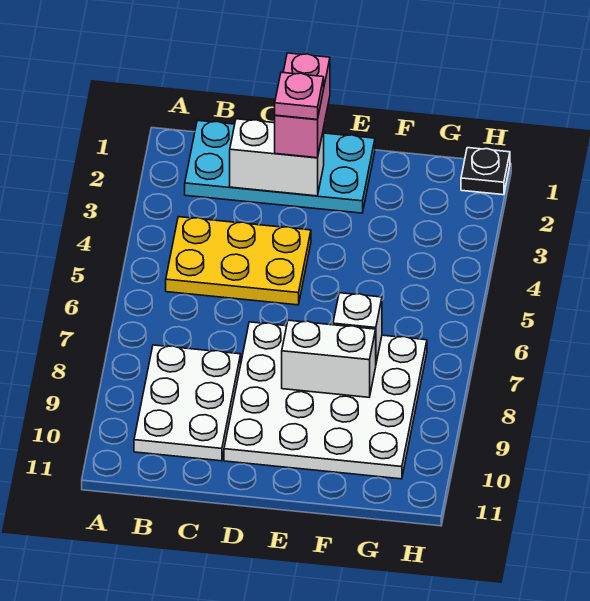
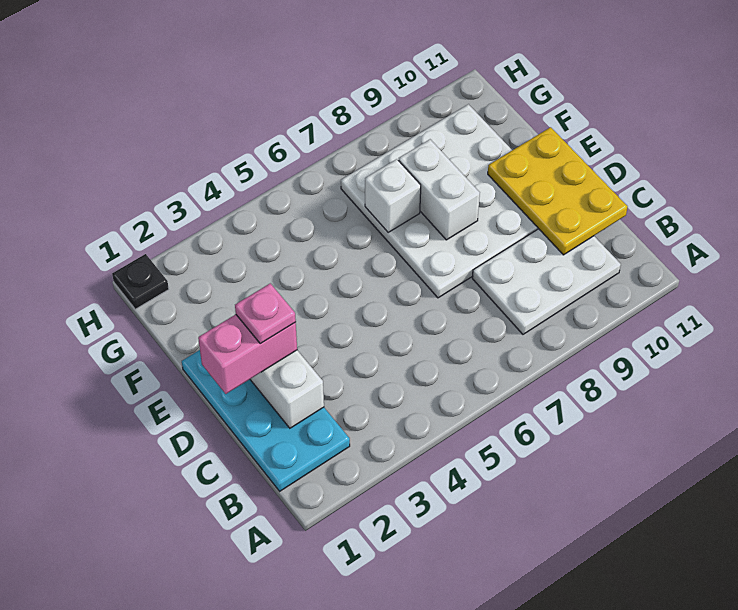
yellow 2x3 plate [166,217,311,305] -> yellow 2x3 plate moved to [488,127,628,255]

